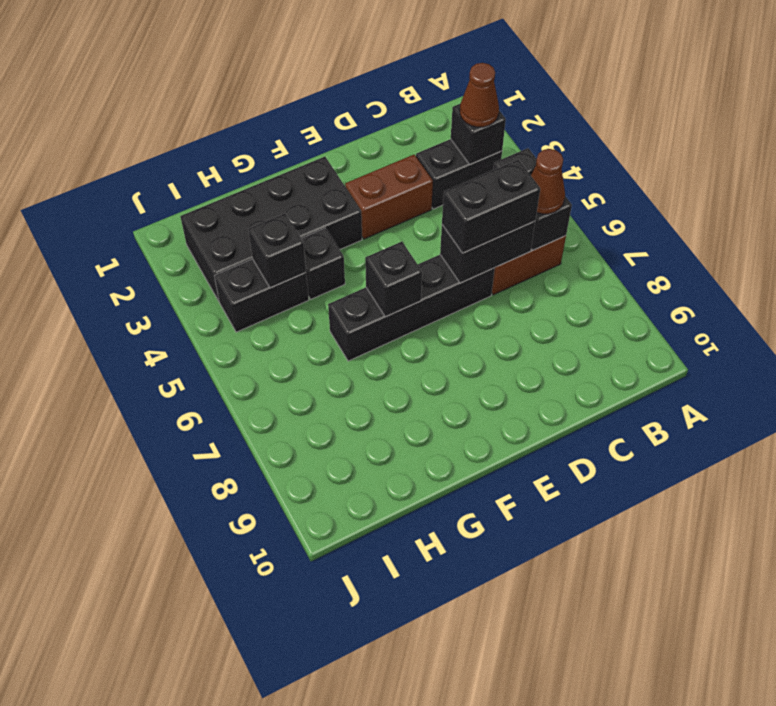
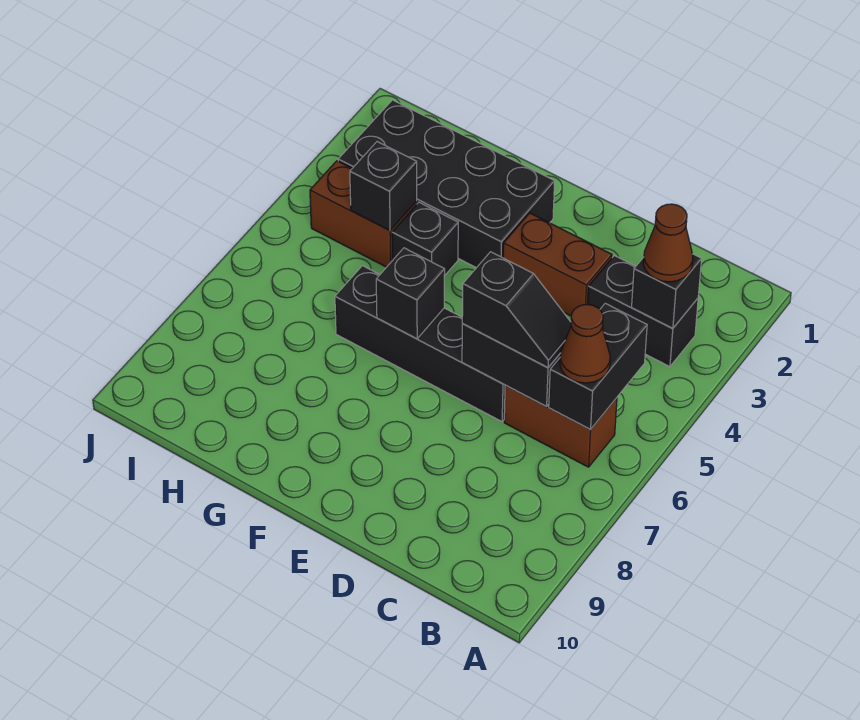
black 1x2 brick [442,160,540,253] -> black 1x2 slope [462,252,571,368]
black 1x2 brick [215,259,309,332] -> brown 1x2 brick [310,161,417,267]

